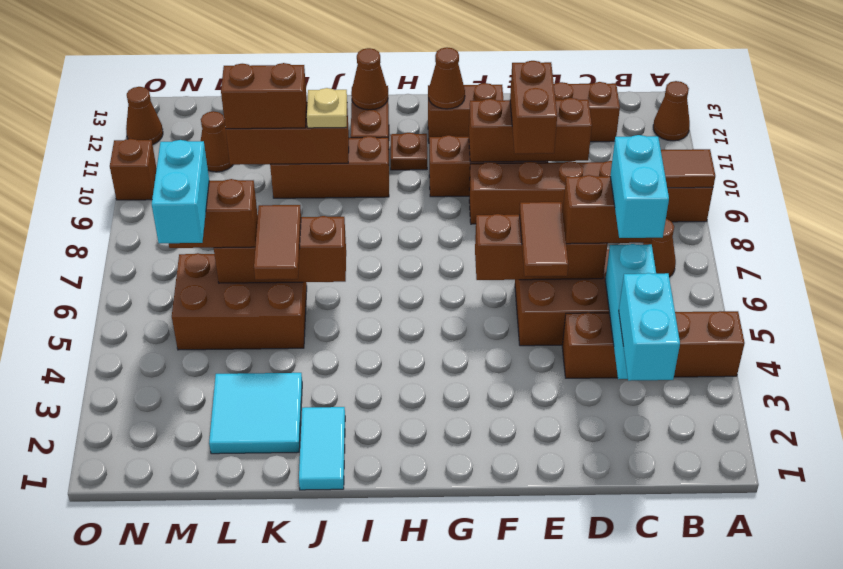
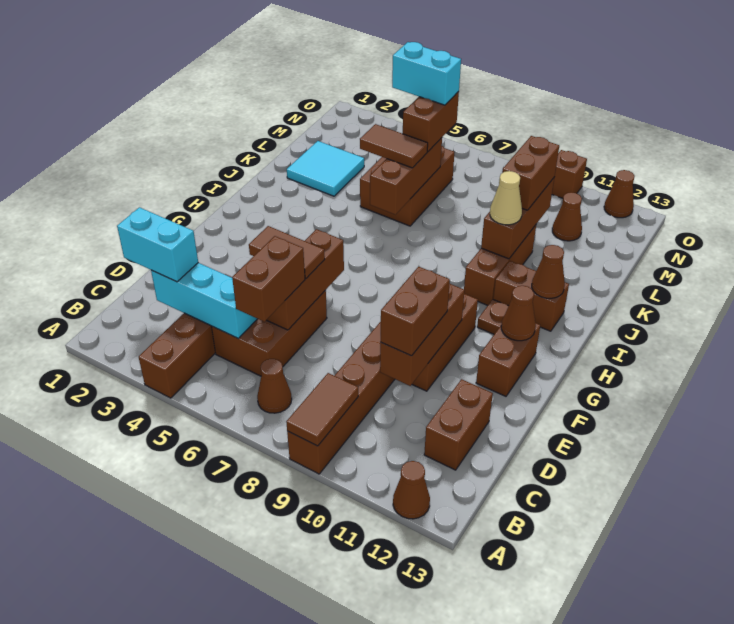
cyan 1x2 brick [610,135,669,238] -> none
brown 1x2 brick [510,61,557,154] -> brown 1x2 brick turned to [381,267,450,356]
cyan 1x2 tile [299,407,345,490] -> none
tan 1x1 plate [307,88,347,128] -> tan 1x1 cone [490,171,522,225]

